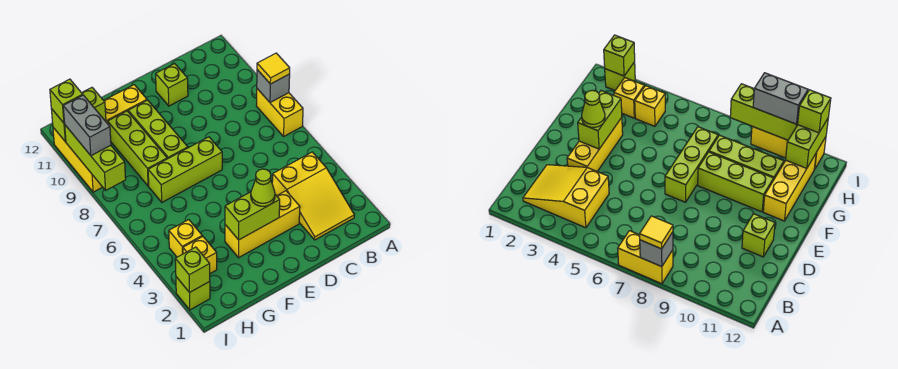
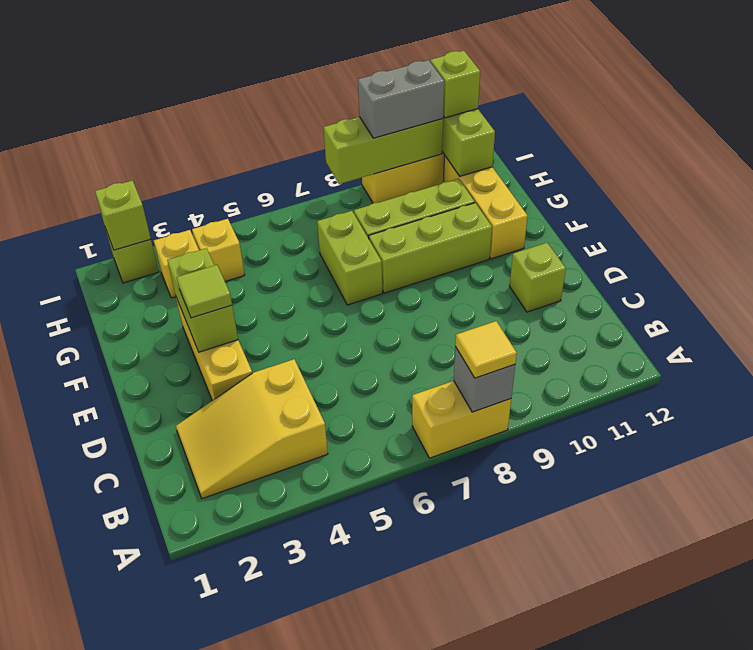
lime 1x1 cone [251,169,275,206] -> lime 1x1 tile [177,265,232,318]
lime 1x3 brick [148,137,222,202] -> lime 1x2 brick [317,211,382,305]

